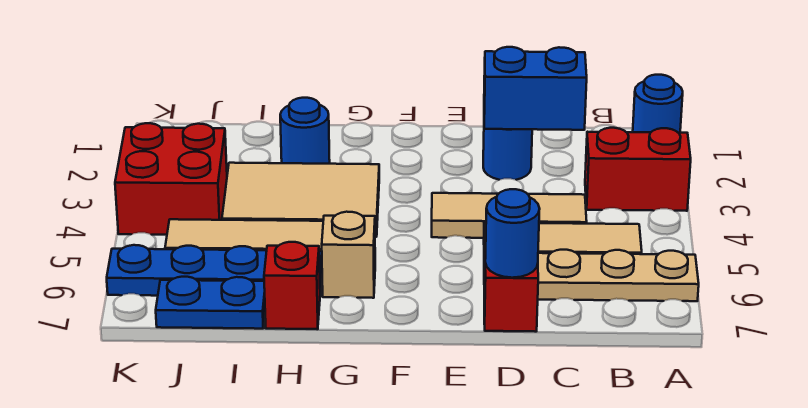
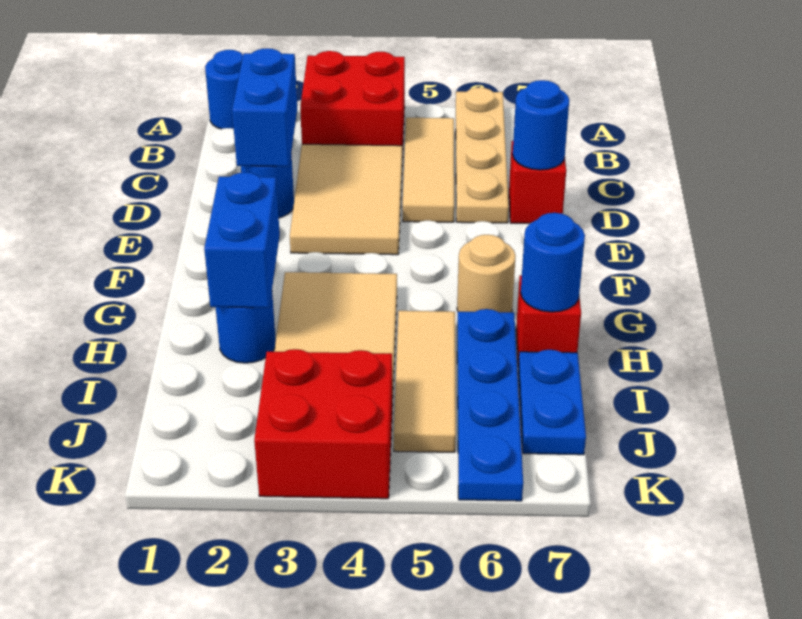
red 1x2 brick [585,128,691,211] -> red 2x2 brick [300,51,405,158]
tan 1x3 tile [432,193,587,238] -> tan 2x3 tile [290,144,402,255]
none -> blue 1x2 brick [204,172,280,308]
tan 1x1 brick [322,212,375,298] -> tan 1x1 round brick [457,235,516,312]
none -> blue 1x1 round brick [521,213,585,312]

